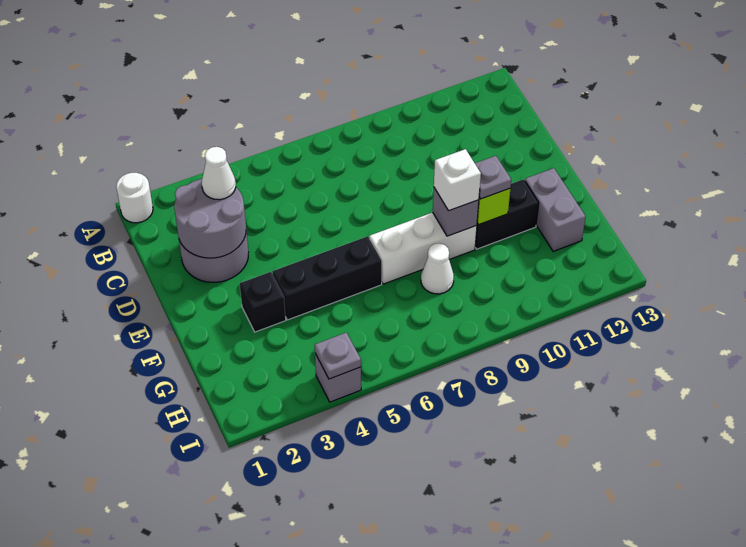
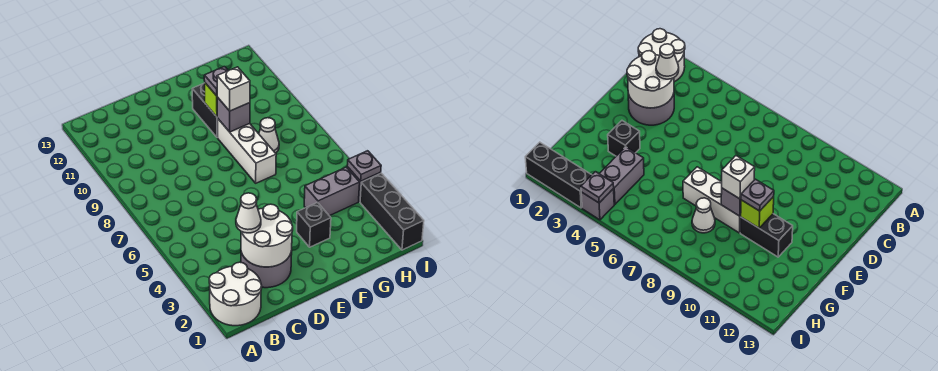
white 1x1 round brick [116,173,153,223] -> white 2x2 round brick [209,262,262,326]
grey 2x2 round brick [174,179,246,258] -> white 2x2 round brick [241,204,293,267]
black 1x3 brick [273,236,382,320] -> black 1x3 brick moved to [360,173,424,250]
grey 1x2 brick [525,168,586,251] -> grey 1x2 brick moved to [304,167,360,216]

